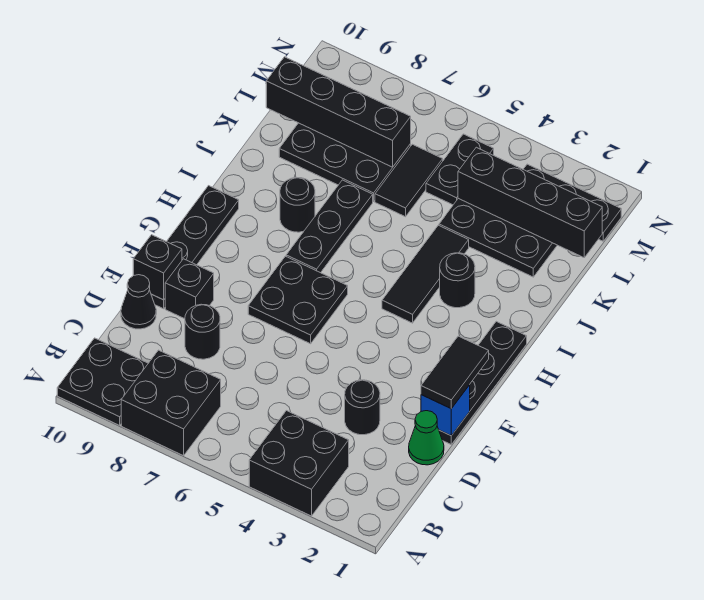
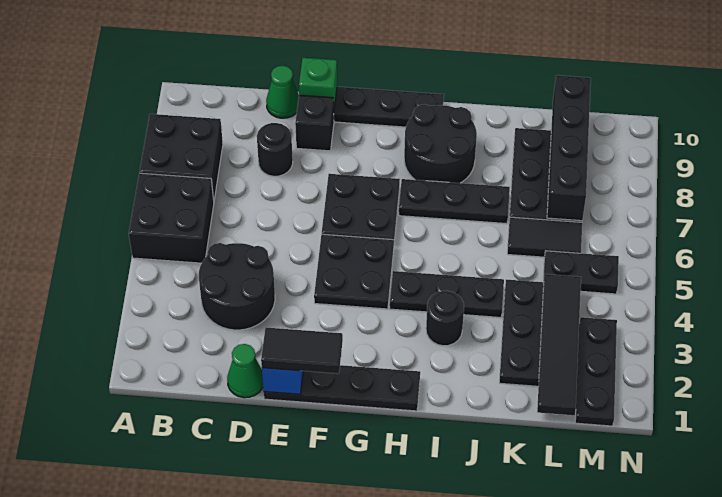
black 2x2 brick [249,411,349,516] -> black 2x2 brick moved to [129,173,214,263]
black 2x2 plate [57,338,148,425] -> black 2x2 plate moved to [314,234,394,309]
black 1x1 round brick [345,380,380,435] -> black 2x2 round brick [199,243,275,330]
black 1x1 cone [121,275,156,329] -> green 1x1 cone [266,66,299,118]
black 1x1 brick [133,235,182,300] -> green 1x1 brick [299,58,337,108]
black 1x3 tile [382,225,469,323] -> black 1x3 plate [390,271,504,318]
black 1x1 round brick [280,177,315,232] -> black 2x2 round brick [404,104,477,183]
black 1x4 brick [458,147,602,258] -> black 1x4 tile [537,274,581,415]

